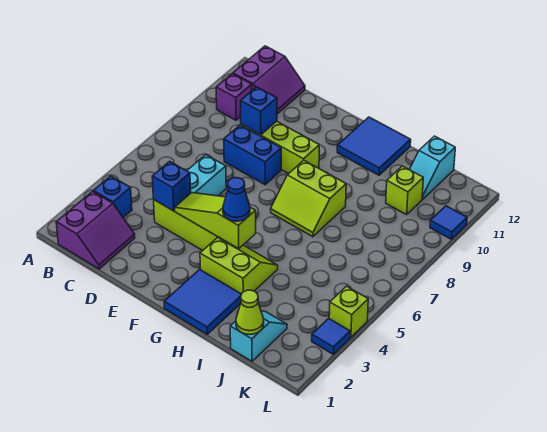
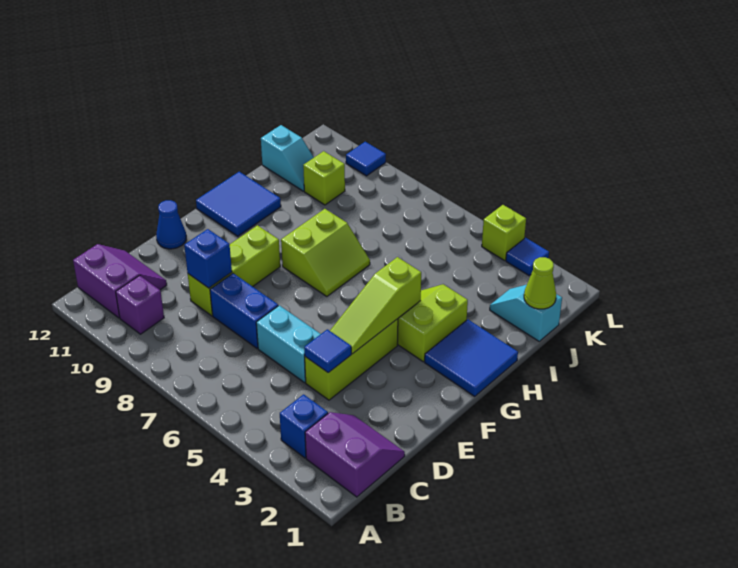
blue 1x1 brick [152,161,191,211] -> blue 1x1 tile [304,329,351,373]
blue 1x2 brick [224,125,281,185] -> blue 1x2 brick turned to [210,273,278,348]
blue 1x1 cone [223,178,250,221] -> blue 1x1 cone moved to [156,200,186,249]

